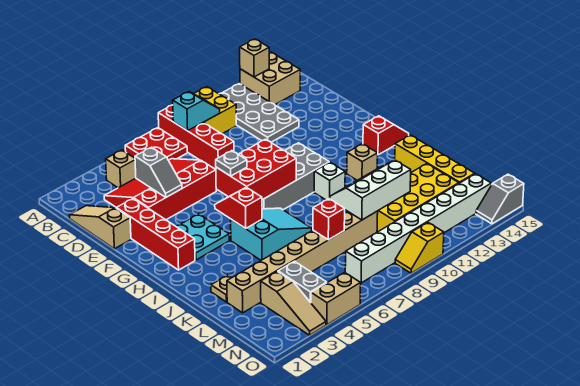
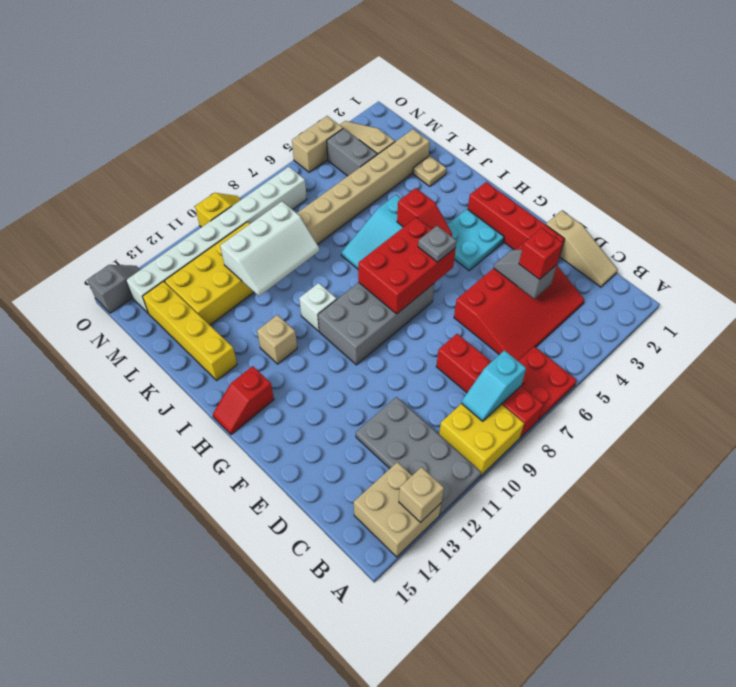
tan 1x1 brick [106,150,136,188] -> none
red 1x1 brick [313,199,345,240] -> red 1x1 brick moved to [519,228,563,280]

